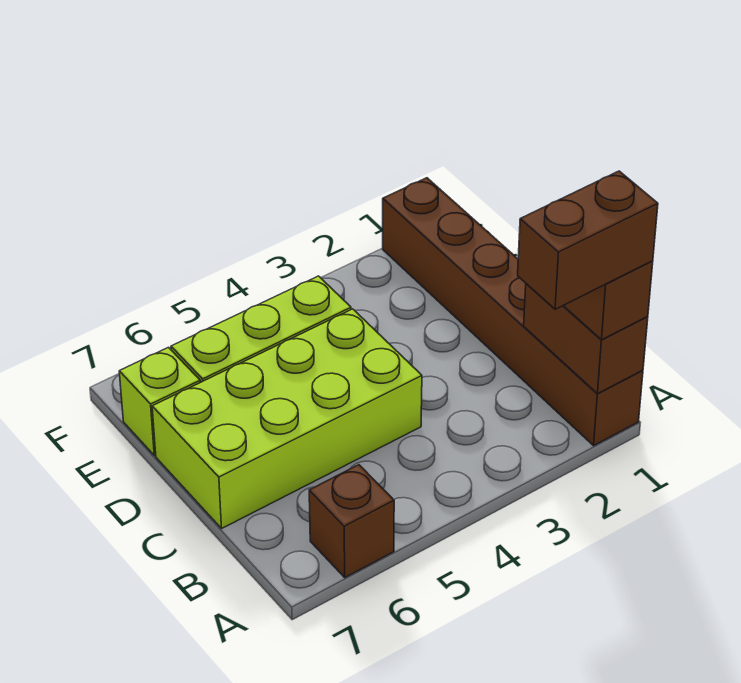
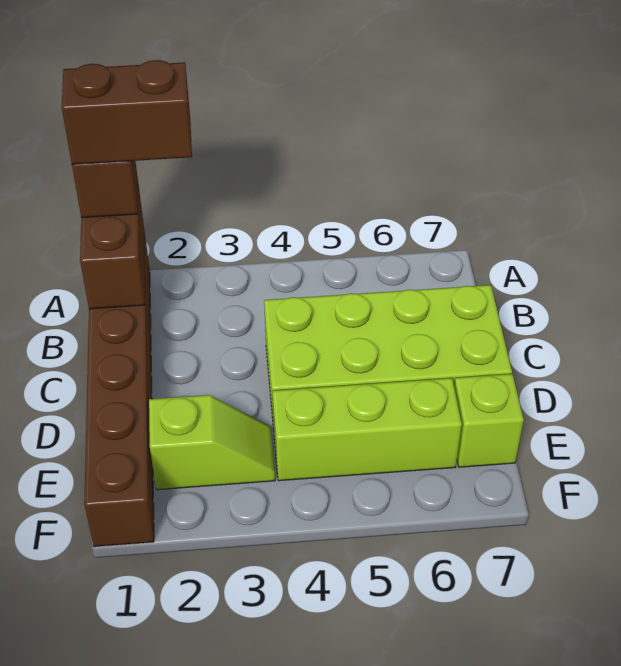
brown 1x1 brick [309,465,394,577] -> none
none -> lime 1x2 slope [149,395,275,490]

